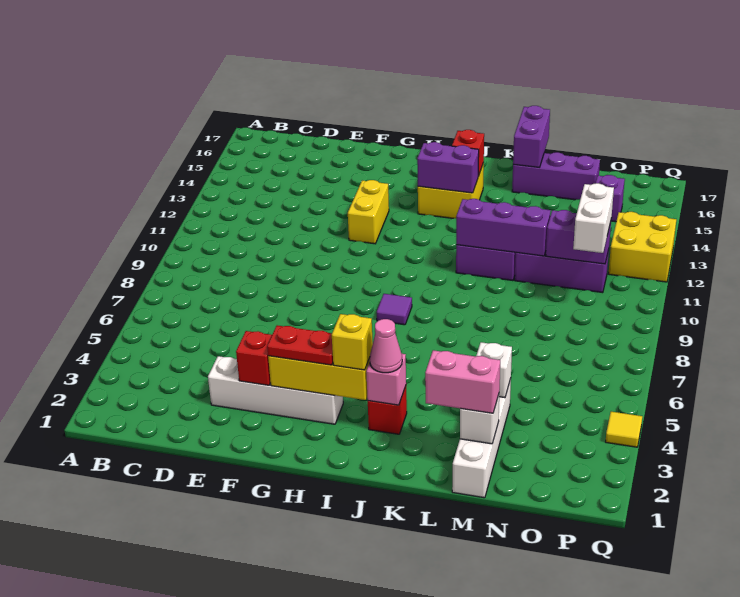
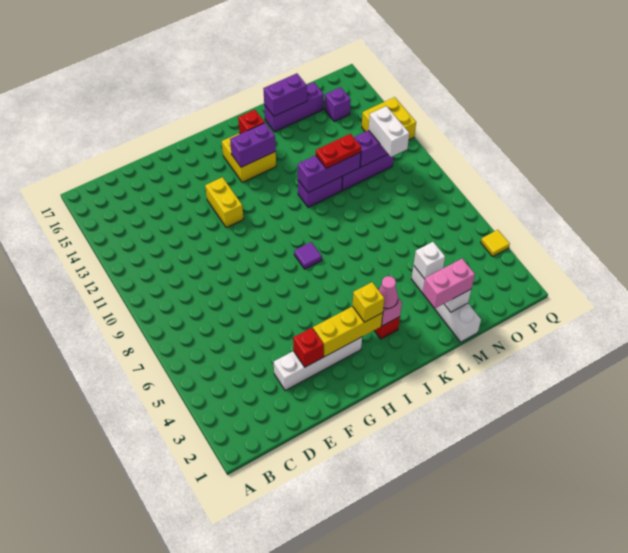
red 1x2 plate [267,325,333,365] -> red 1x2 plate moved to [316,134,361,168]
purple 1x2 brick [513,106,550,168] -> purple 1x2 brick turned to [263,73,307,116]

